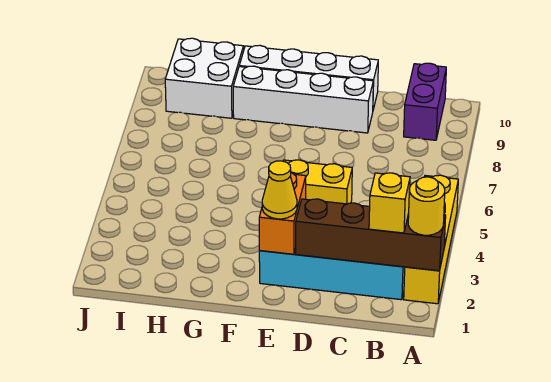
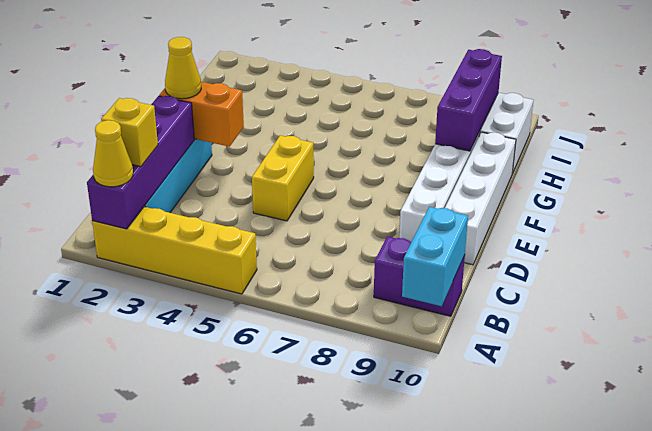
brown 1x4 brick [296,199,446,271] -> purple 1x4 brick [87,96,194,229]
yellow 1x1 round brick [408,177,445,235] -> yellow 1x1 cone [93,120,133,187]
none -> cyan 1x2 brick [402,207,468,306]
none -> purple 1x3 brick [435,49,502,151]

